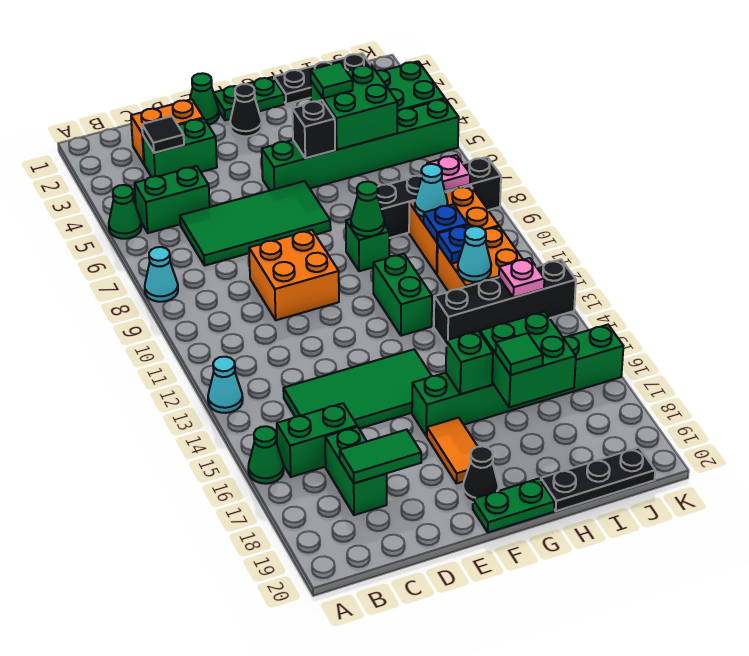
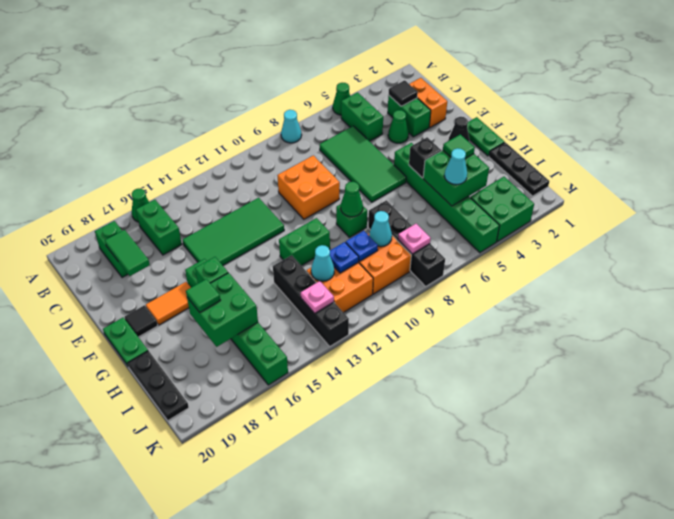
cyan 1x1 cone [208,357,243,413] -> cyan 1x1 cone moved to [445,148,467,185]
green 2x4 tile [283,349,432,429] -> green 2x4 tile turned to [183,198,284,265]
green 1x2 brick [325,427,387,515] -> green 1x2 brick turned to [95,221,128,278]
green 1x1 cone [190,73,219,125] -> green 1x1 cone moved to [388,110,409,143]
black 1x1 cone [463,446,498,502] -> black 1x1 tile [125,305,158,337]

